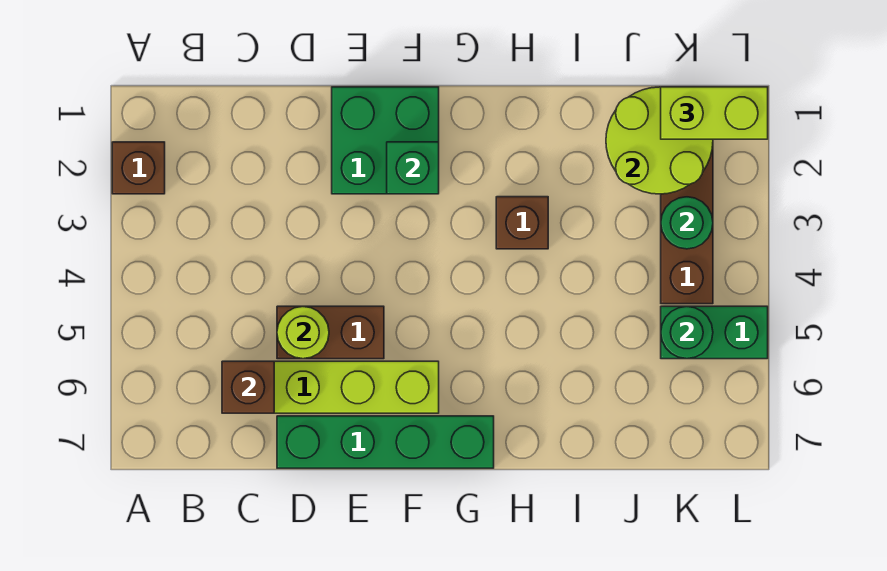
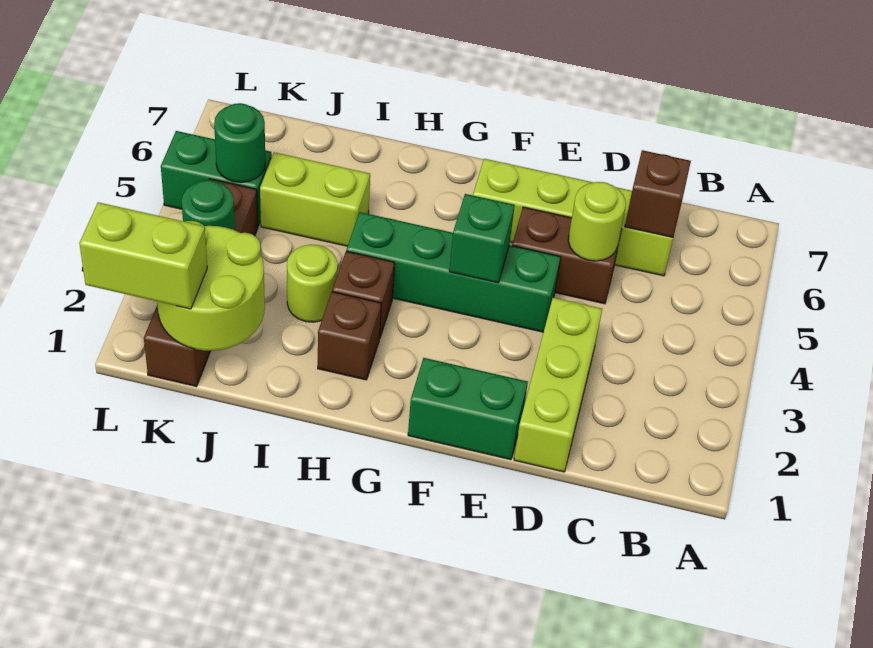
brown 1x1 brick [112,142,165,194] -> brown 1x1 brick moved to [318,292,381,380]
none -> lime 1x3 brick [514,298,602,472]
green 1x4 brick [277,416,494,468] -> green 1x4 brick moved to [346,212,561,332]
green 2x2 brick [332,87,439,194] -> green 1x2 brick [408,358,528,460]
green 1x1 brick [387,142,439,194] -> green 1x1 brick moved to [449,194,515,283]
none -> lime 1x1 round brick [287,244,338,322]
none -> lime 1x2 brick [260,152,370,246]

